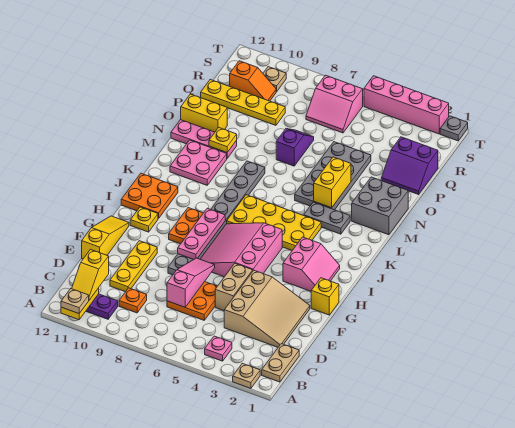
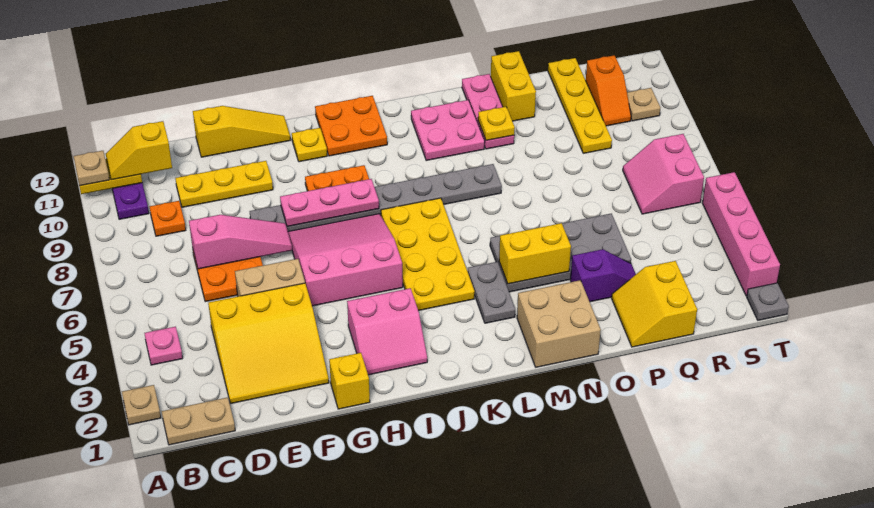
tan 3x3 slope [224,270,310,347] -> yellow 3x3 slope [208,283,329,403]
grey 2x2 brick [352,177,408,235] -> tan 2x2 brick [517,280,601,367]
purple 1x2 slope [276,129,314,166] -> purple 1x2 slope moved to [570,249,636,302]
purple 2x2 slope [381,137,438,194] -> yellow 2x2 slope [612,261,697,347]

